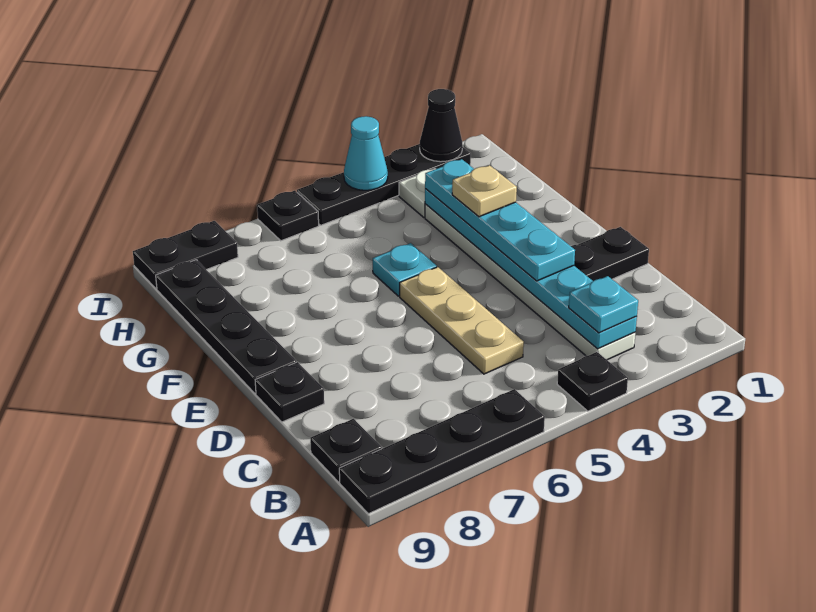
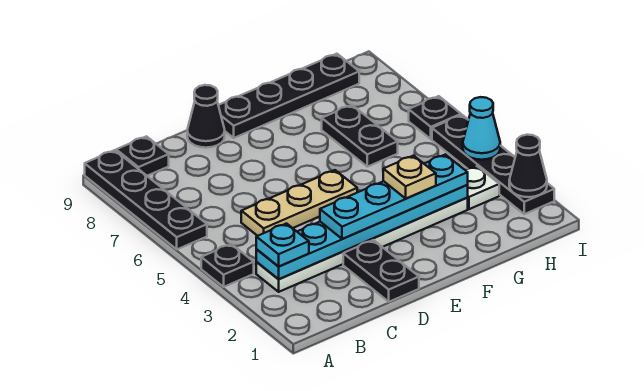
black 1x1 plate [255,362,324,422] -> black 1x1 cone [187,85,225,148]
cyan 1x1 plate [373,243,437,296] -> none
black 1x2 plate [133,221,238,289] -> black 1x2 plate moved to [322,105,398,167]

